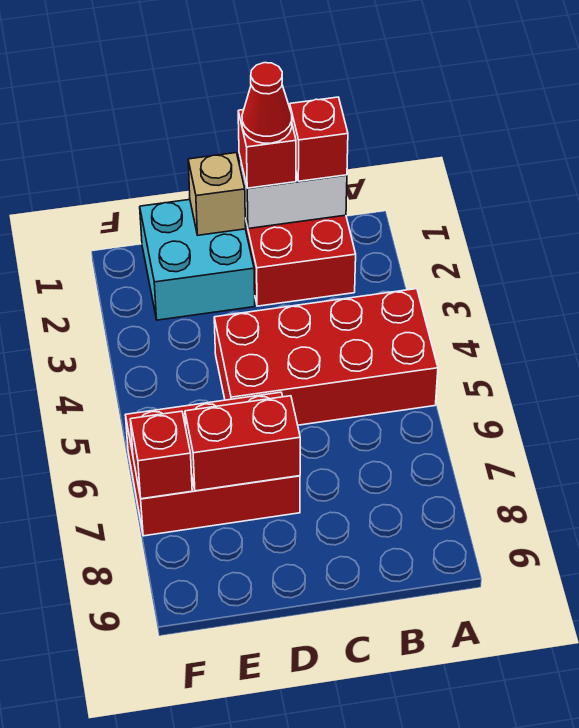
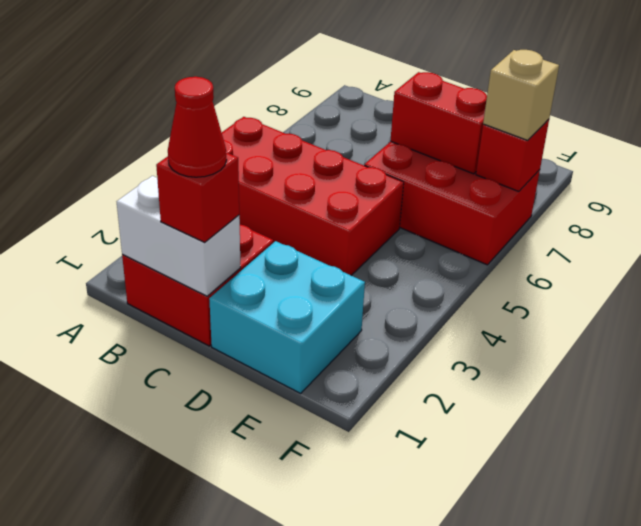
red 1x1 brick [290,97,348,181] -> none
tan 1x1 brick [188,153,246,235] -> tan 1x1 brick moved to [483,50,559,140]

